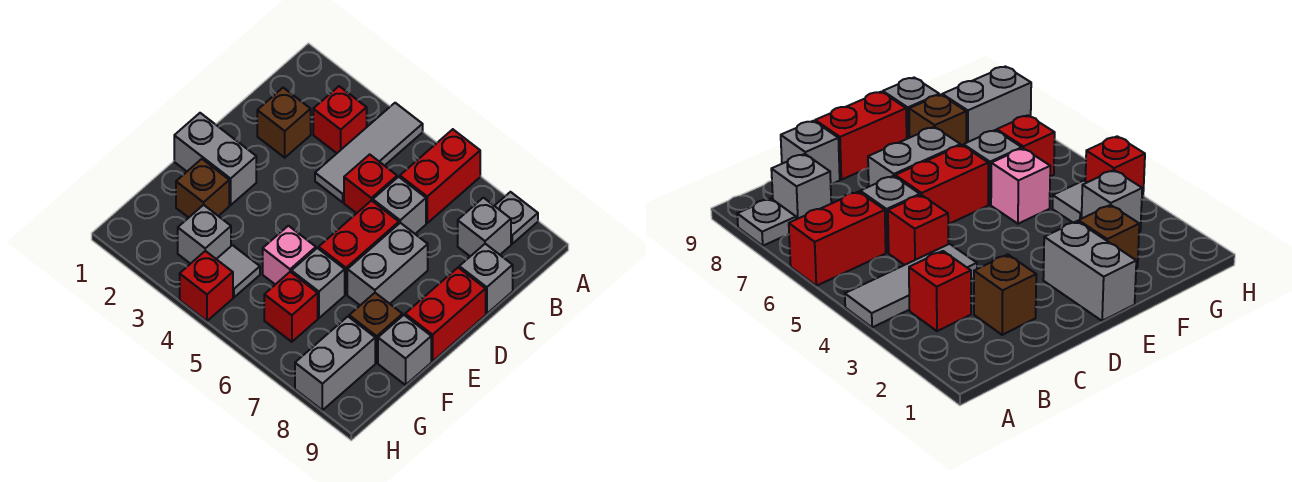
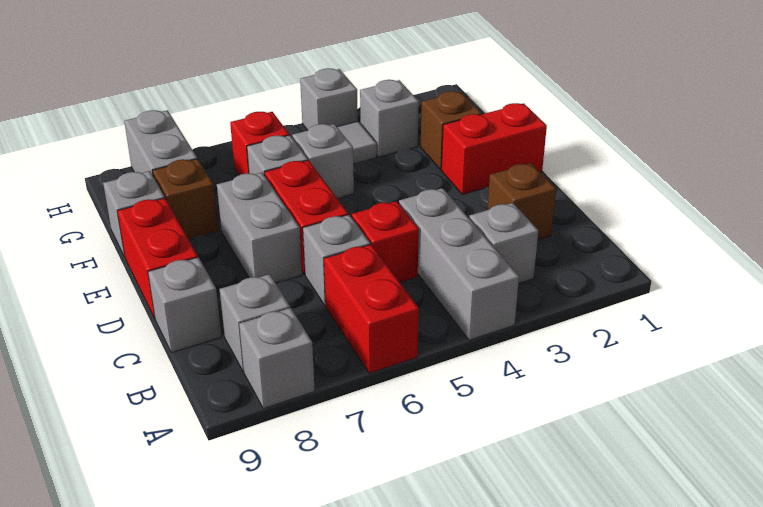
grey 1x3 tile [315,103,423,202] -> grey 1x3 brick [399,188,519,340]
grey 1x1 plate [495,192,538,244] -> grey 1x1 brick [239,308,315,409]
red 1x1 brick [313,86,367,153] -> grey 1x1 brick [469,203,538,284]
grey 1x2 brick [174,113,256,205] -> red 1x2 brick [441,103,547,195]
pink 1x1 brick [263,226,316,284] -> grey 1x1 brick [292,124,354,198]
red 1x1 brick [180,251,233,321] -> grey 1x1 brick [300,68,358,130]

